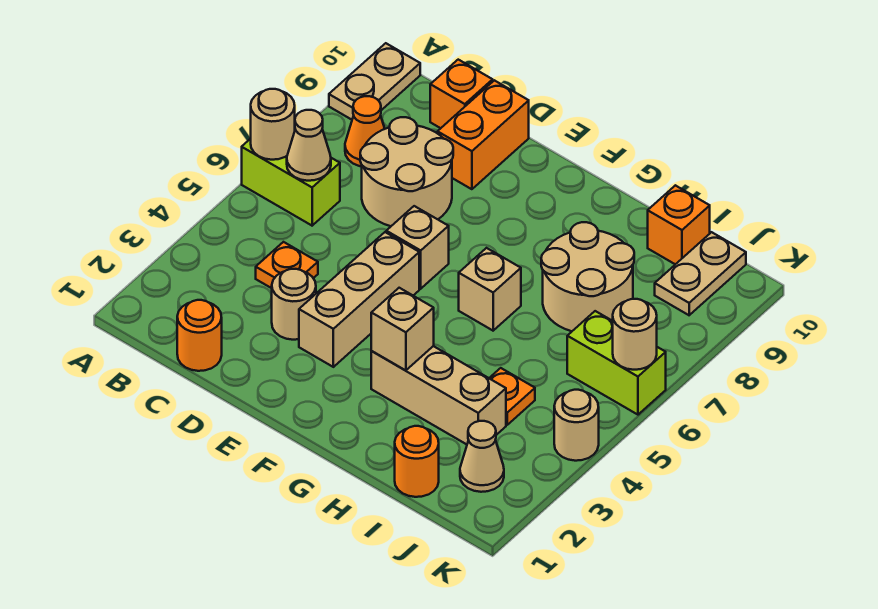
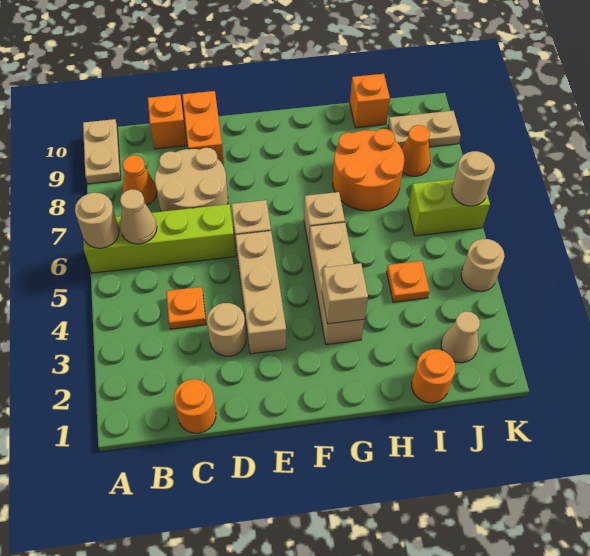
lime 1x2 brick [242,139,340,226] -> lime 1x4 brick [83,204,235,273]
tan 1x3 brick [371,346,506,444] -> tan 1x3 brick turned to [309,222,364,344]
tan 2x2 round brick [541,222,634,331] -> orange 2x2 round brick [333,129,404,211]
none -> orange 1x1 cone [402,125,431,176]
tan 1x2 plate [655,232,746,315] -> tan 1x2 plate turned to [388,111,461,149]

